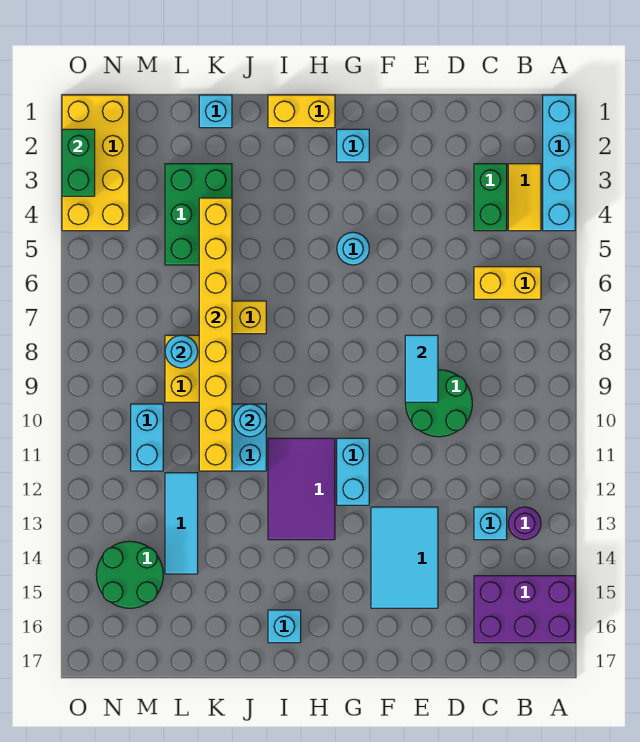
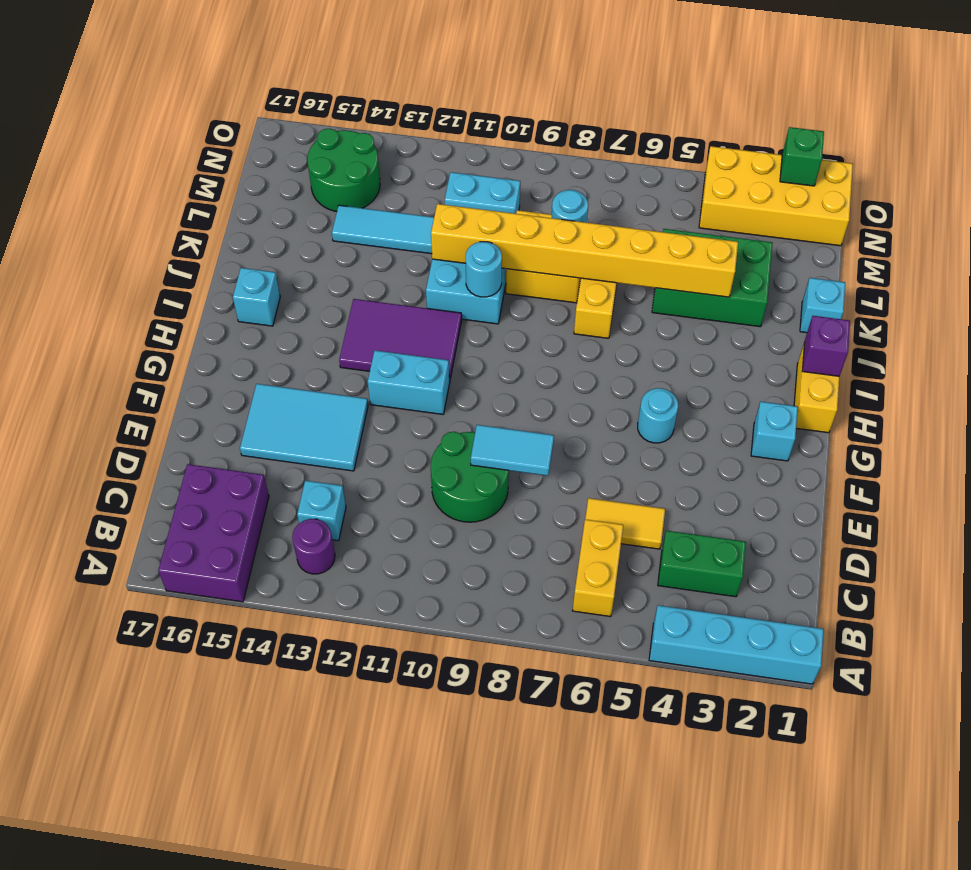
yellow 1x2 tile [508,164,541,231] -> yellow 1x2 tile moved to [585,498,665,549]
none -> purple 1x1 brick [802,316,850,376]
green 1x2 brick [62,129,95,196] -> green 1x1 brick [780,127,824,186]

